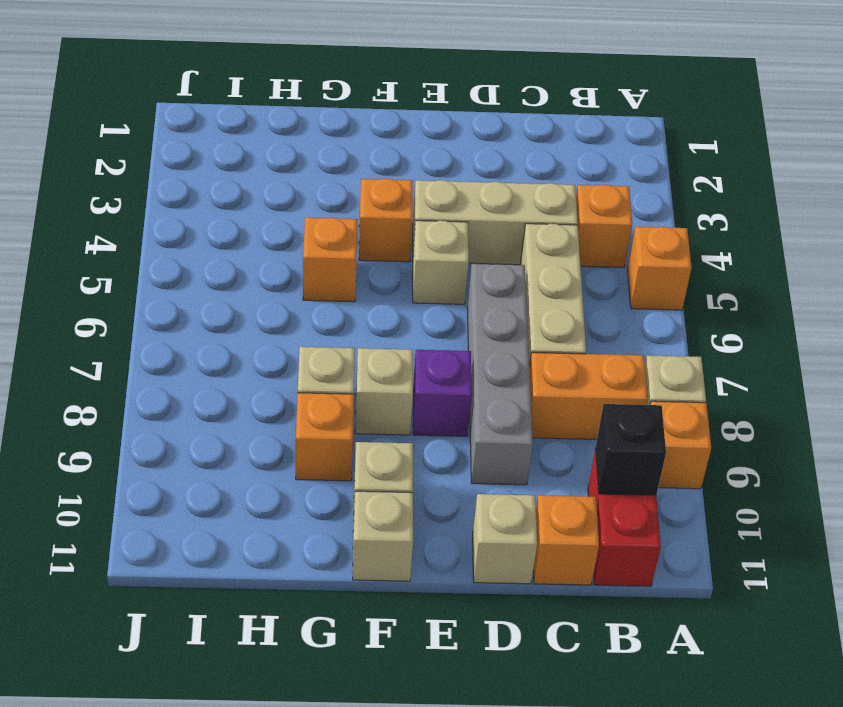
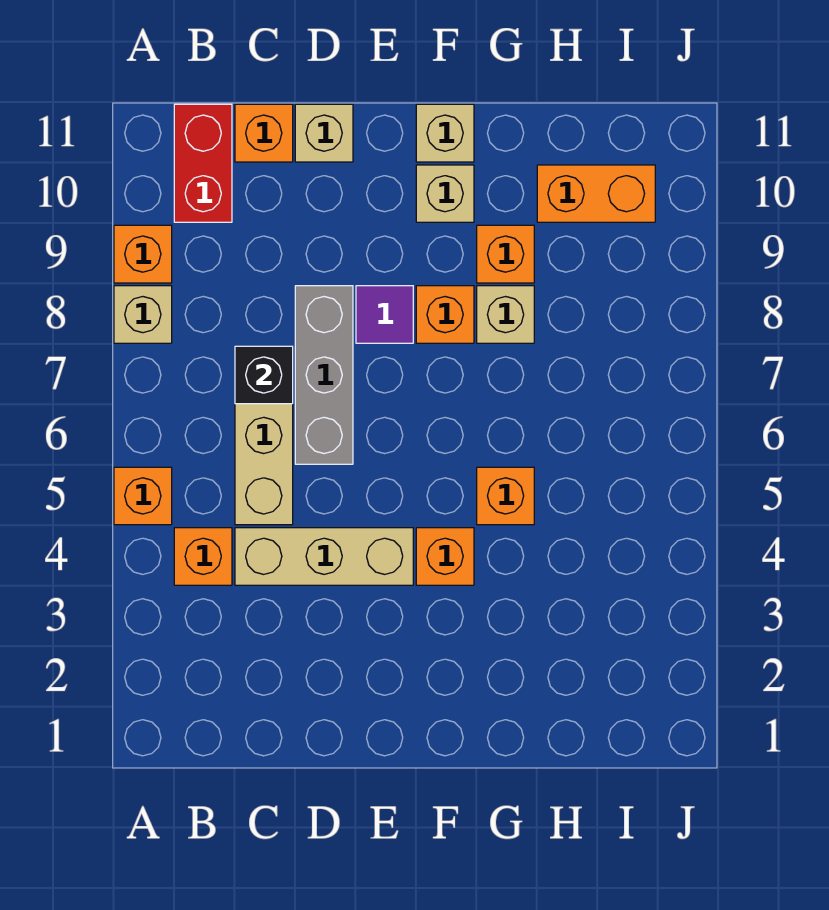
orange 1x2 brick [529,353,648,439] -> orange 1x2 brick moved to [537,165,655,222]
black 1x1 brick [596,404,666,495] -> black 1x1 brick moved to [235,346,293,404]
grey 1x4 brick [467,264,533,485] -> grey 1x3 brick [295,286,353,464]
tan 1x1 brick [413,221,469,304] -> none
purple 1x1 brick [413,350,472,436] -> purple 1x1 tile [356,286,413,343]
tan 1x1 brick [355,348,413,435] -> orange 1x1 brick [416,286,474,343]

